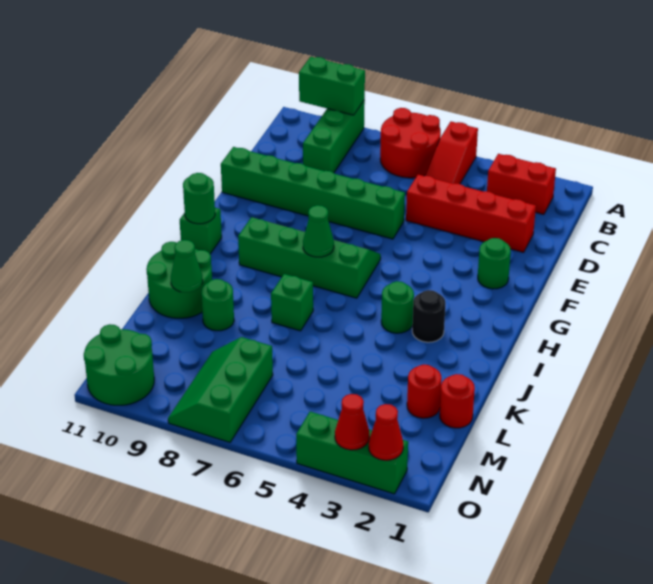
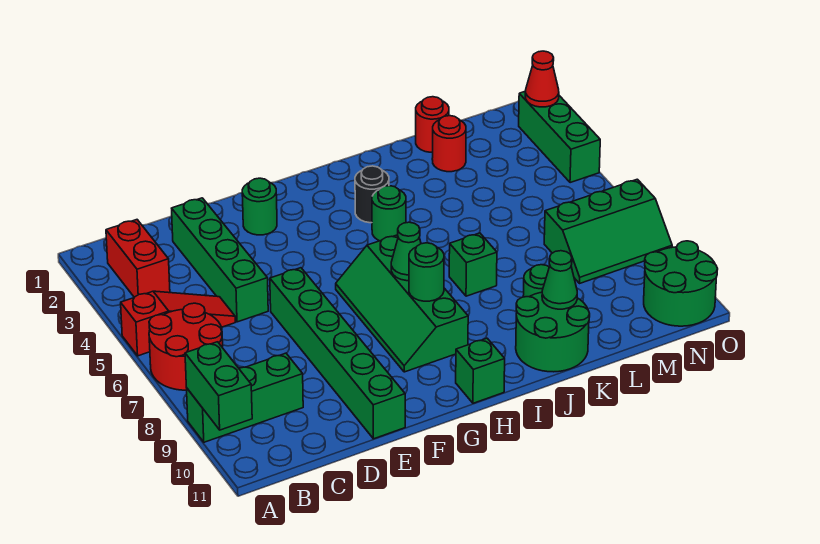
red 1x4 brick [406,175,536,252] -> green 1x4 brick [172,198,268,322]
green 1x1 round brick [183,173,215,224] -> green 1x1 round brick moved to [409,243,444,301]
red 1x1 cone [335,394,369,450] -> none

